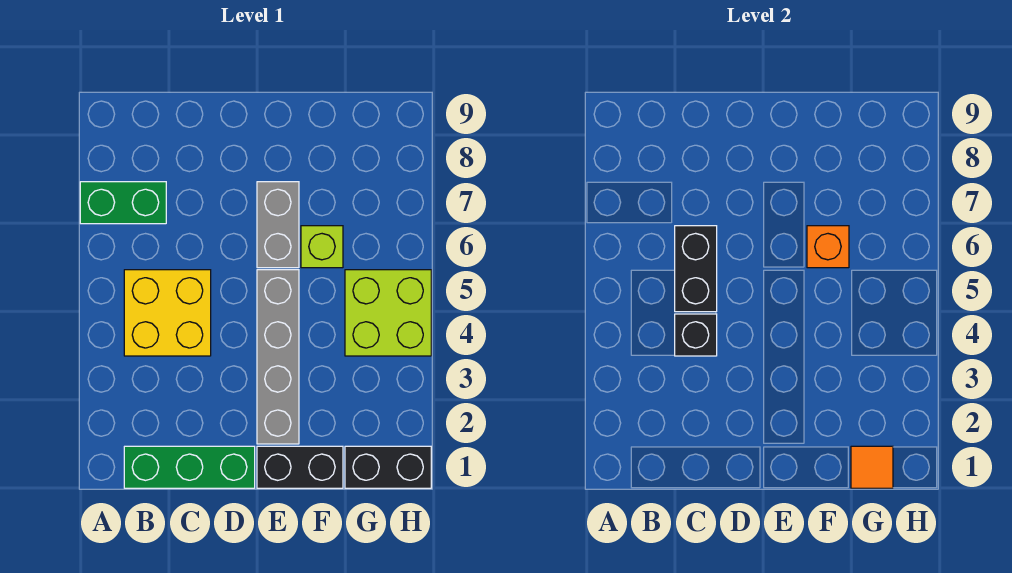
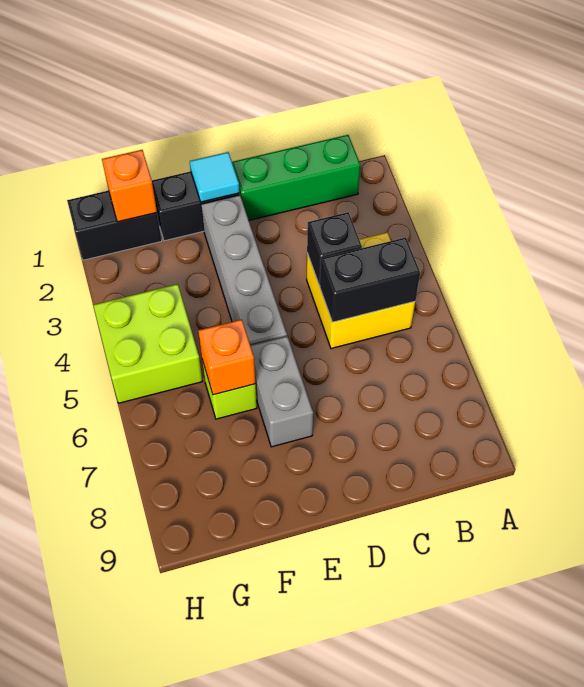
green 1x2 brick [80,182,166,224] -> none
black 1x2 brick [675,226,717,312] -> black 1x2 brick turned to [320,237,420,322]
none -> cyan 1x1 tile [190,152,240,202]
orange 1x1 tile [851,446,893,488] -> orange 1x1 brick [102,150,157,222]

